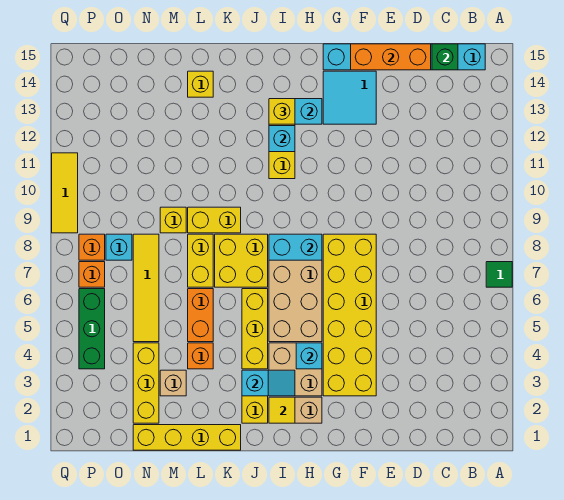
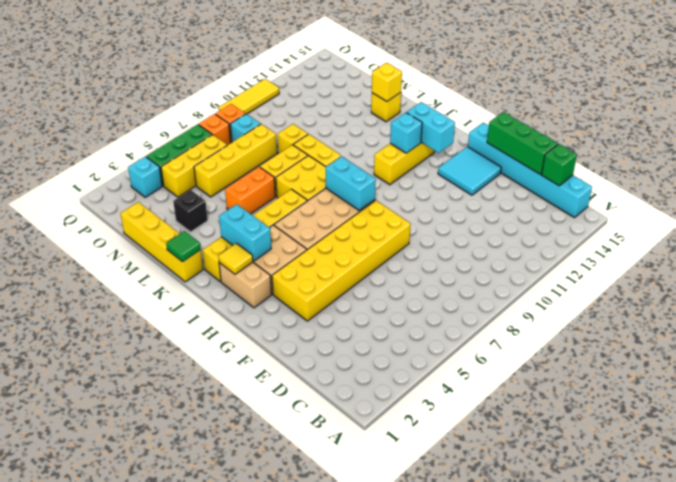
green 1x1 tile [486,262,512,287] -> green 1x1 tile moved to [166,231,201,262]
orange 1x3 brick [351,44,431,70] -> green 1x3 brick [487,112,558,174]
cyan 1x1 brick [296,343,322,369] -> cyan 1x1 brick moved to [128,156,162,197]
cyan 1x2 slope [242,370,295,396] -> cyan 1x2 brick [219,204,271,261]
yellow 1x1 brick [269,99,295,124] -> yellow 1x1 brick moved to [372,63,402,102]
orange 1x1 brick [188,343,213,369] -> none
tan 1x1 brick [160,370,186,396] -> black 1x1 brick [173,190,208,232]
yellow 1x3 brick [133,343,159,423] -> yellow 1x3 brick moved to [161,135,227,197]
yellow 1x4 tile [133,234,159,342] -> yellow 1x4 brick [194,124,277,197]

